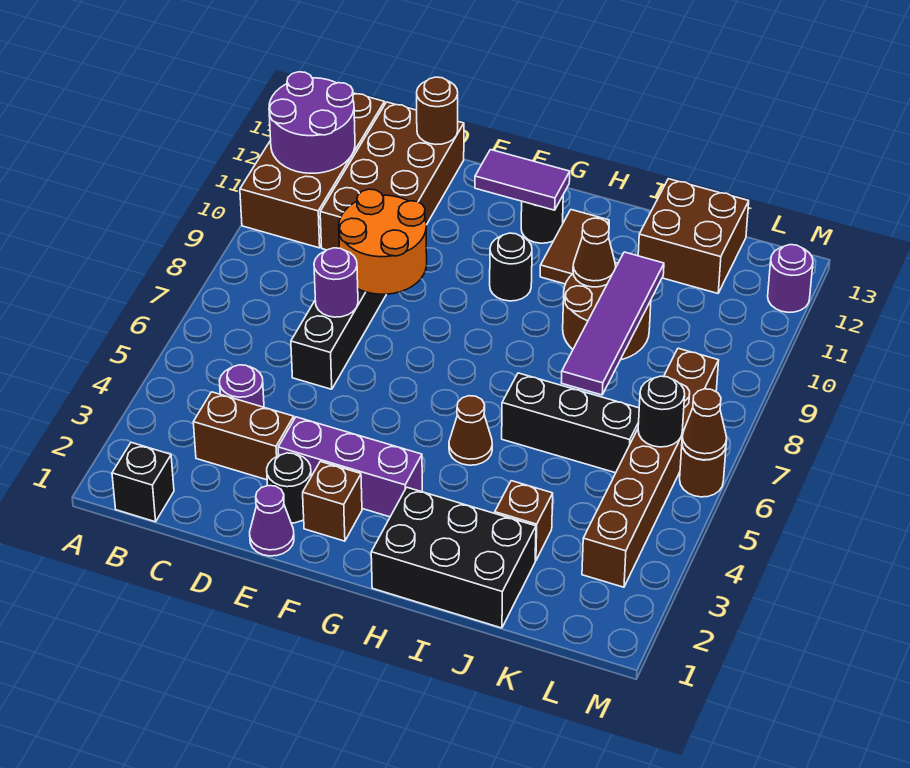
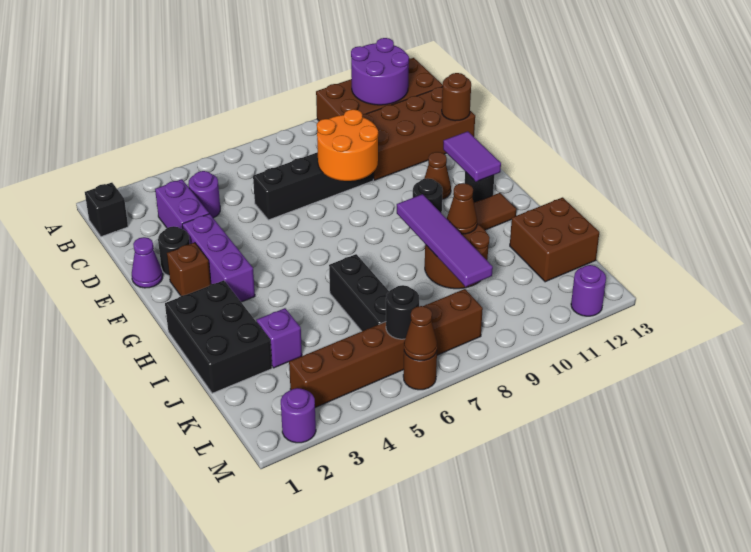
brown 1x2 brick [193,392,294,480] -> purple 1x2 brick [155,179,209,229]
purple 1x1 round brick [314,248,358,317] -> purple 1x1 round brick moved to [281,388,316,443]
brown 1x1 cone [449,396,492,465] -> brown 1x1 cone moved to [424,152,451,199]
brown 1x1 brick [495,481,553,561] -> purple 1x1 brick [256,308,302,368]
purple 1x4 tile [561,252,664,395] -> purple 1x4 tile turned to [397,194,493,287]

